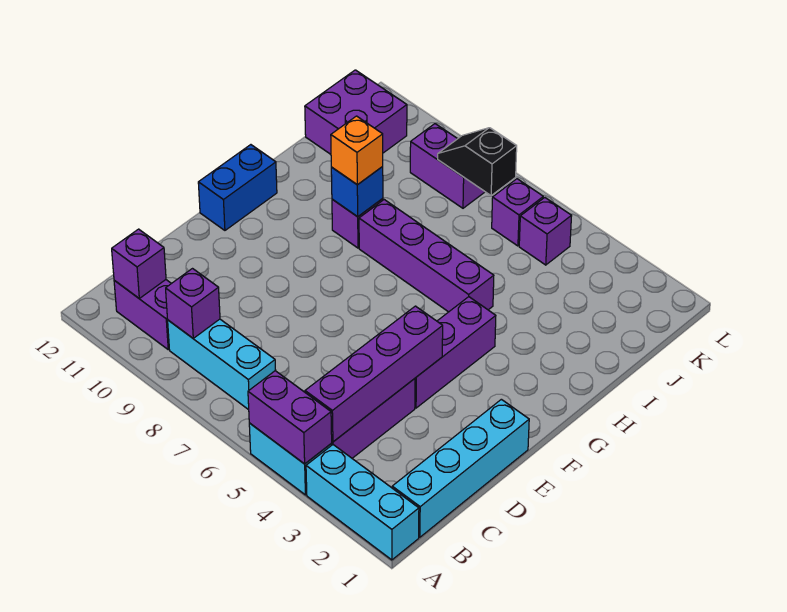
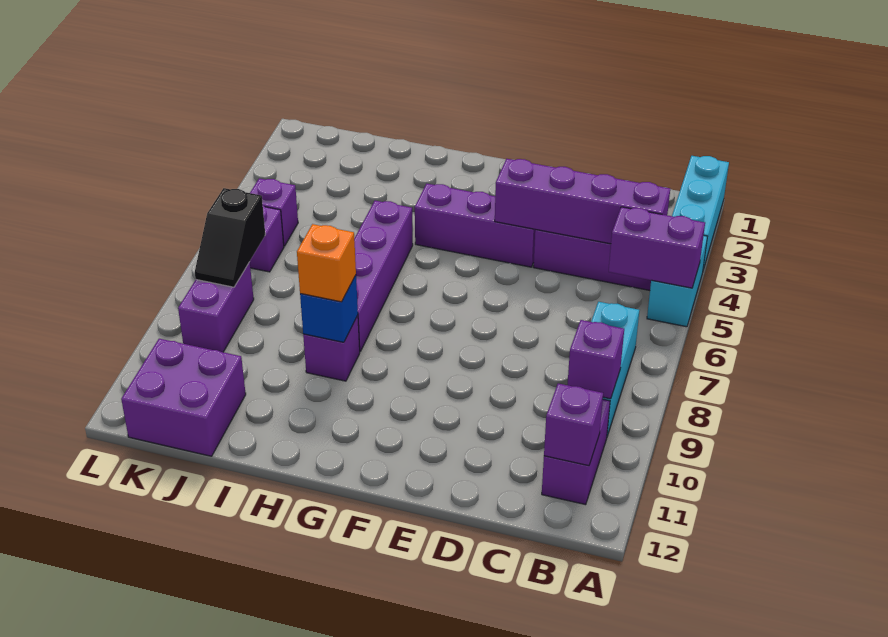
purple 1x2 brick [248,371,332,464] -> purple 1x2 brick turned to [609,207,705,288]
cyan 1x4 brick [392,399,529,537] -> none
blue 1x2 brick [198,145,277,230] -> none

